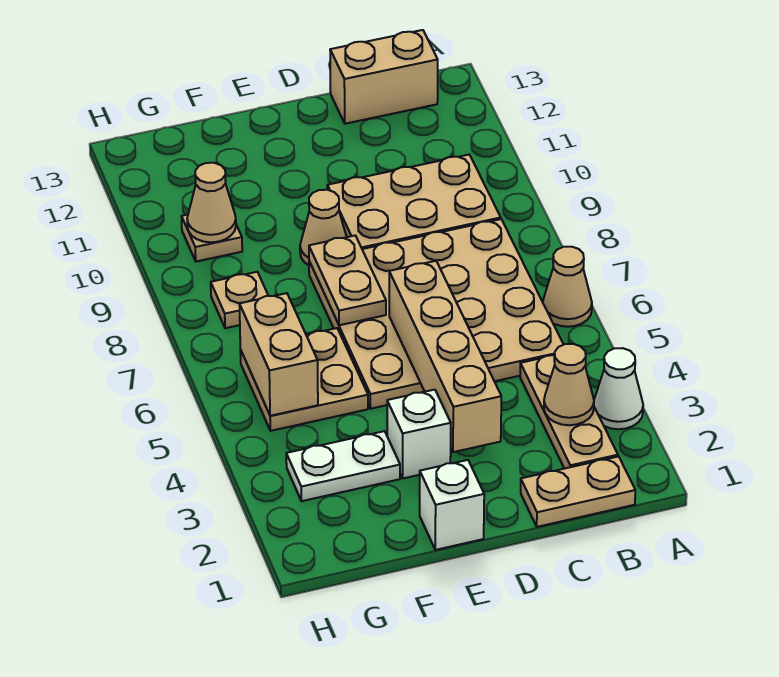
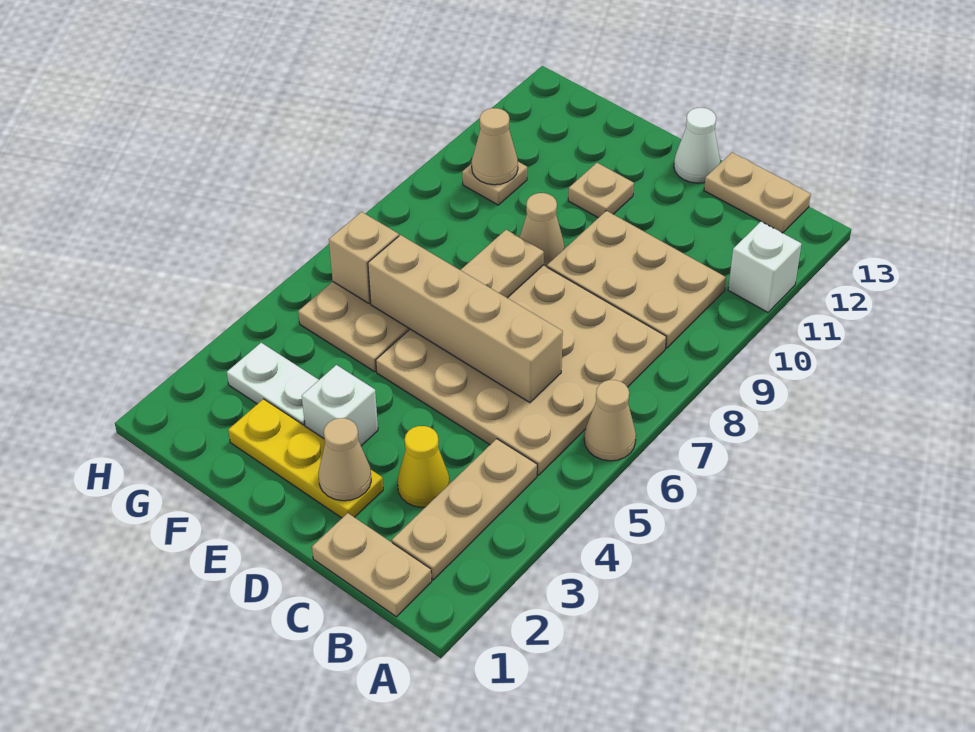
white 1x1 cone [594,348,643,429] -> white 1x1 cone moved to [674,108,720,183]
tan 1x1 cone [544,344,594,425] -> tan 1x1 cone moved to [318,418,371,501]
tan 1x2 brick [330,30,438,124] -> tan 1x2 plate [704,153,811,233]
none -> yellow 1x1 cone [397,426,450,508]
none -> yellow 1x3 plate [228,399,383,518]
tan 1x4 brick [389,261,501,452] -> tan 1x4 brick turned to [368,235,563,403]
white 1x1 brick [420,460,484,550] -> white 1x1 brick moved to [728,222,801,312]
tan 1x2 brick [239,293,318,416] -> tan 1x1 brick [329,212,399,303]
tan 1x1 plate [211,272,268,328] -> tan 1x1 plate moved to [568,163,634,218]

